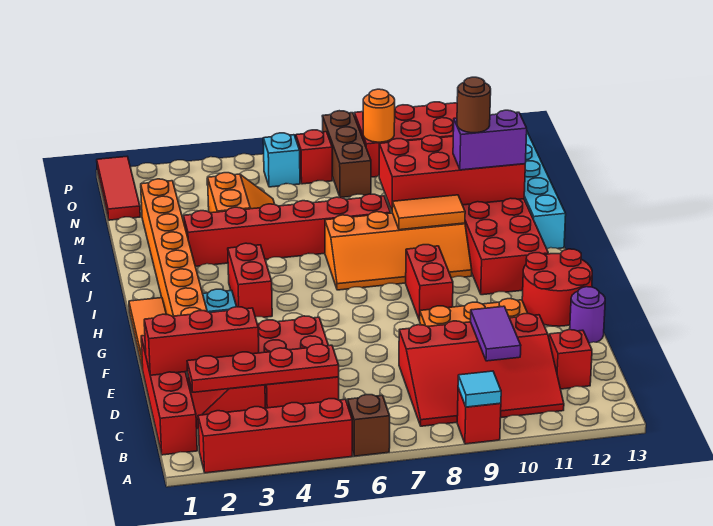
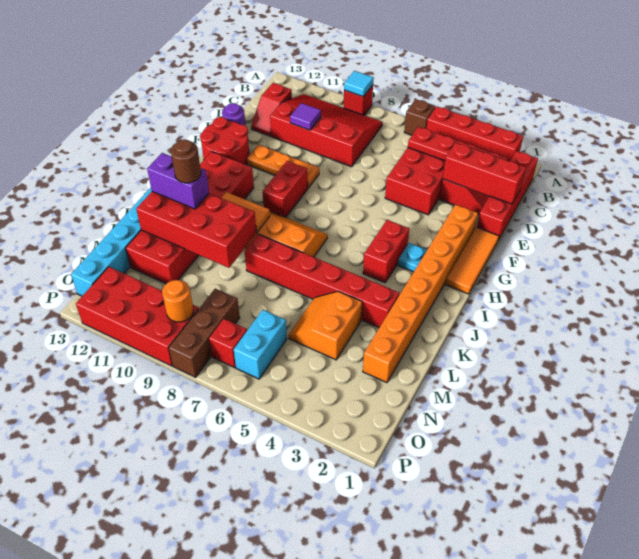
purple 1x2 tile [470,306,521,361] -> purple 1x1 tile [290,103,321,130]
red 1x3 tile [97,157,140,220] -> none
cyan 1x1 brick [263,133,300,187] -> cyan 1x2 brick [234,310,287,379]

